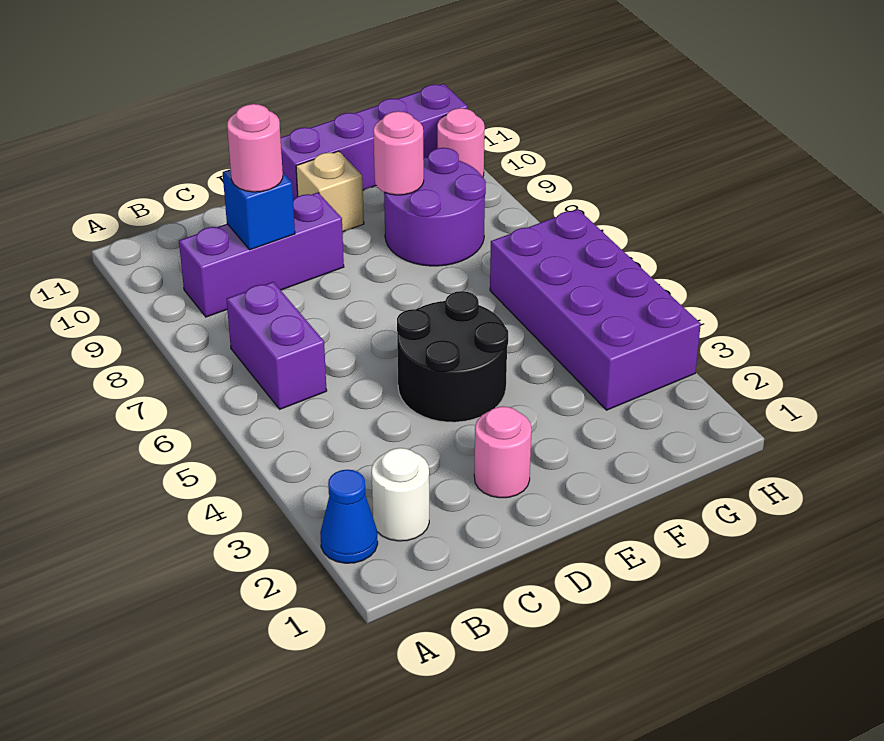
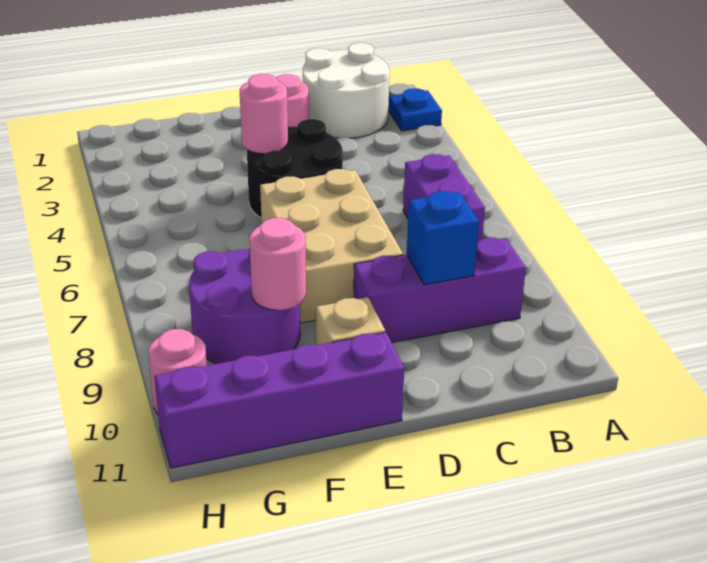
blue 1x1 cone [320,470,378,563] -> blue 1x1 plate [388,88,442,131]
white 1x1 round brick [372,448,429,541] -> white 2x2 round brick [303,43,390,138]
pink 1x1 round brick [227,104,283,192] -> pink 1x1 round brick moved to [240,74,288,154]
none -> tan 2x3 brick [260,169,403,323]
purple 2x4 brick [490,209,701,410] -> none

